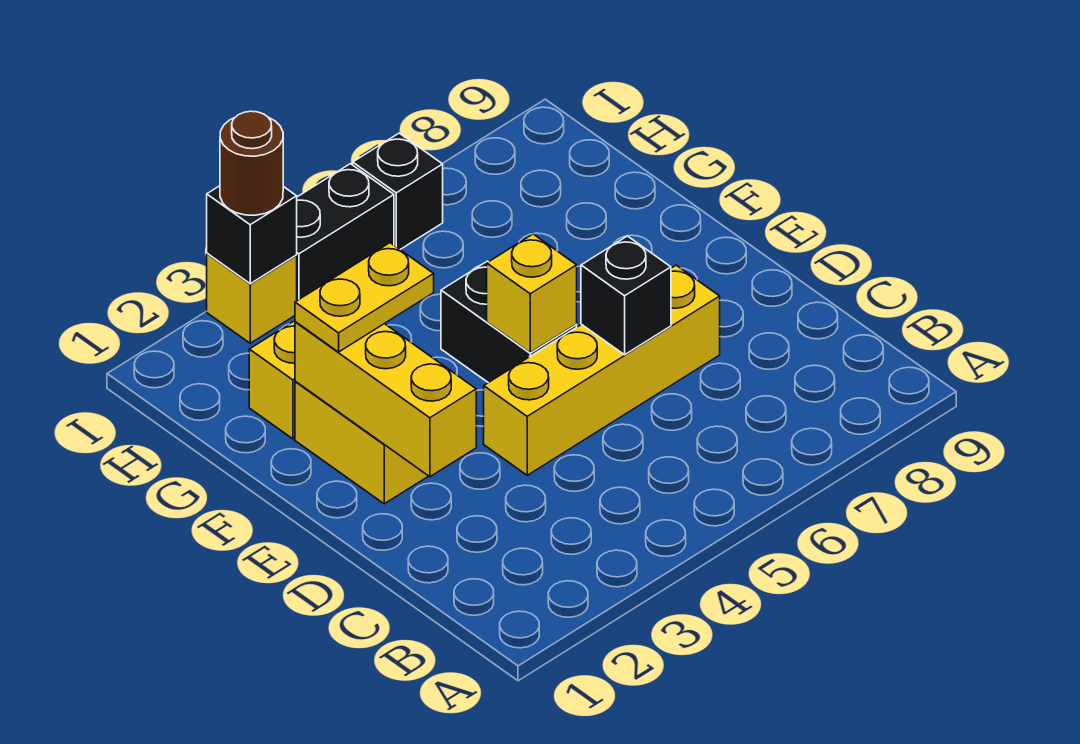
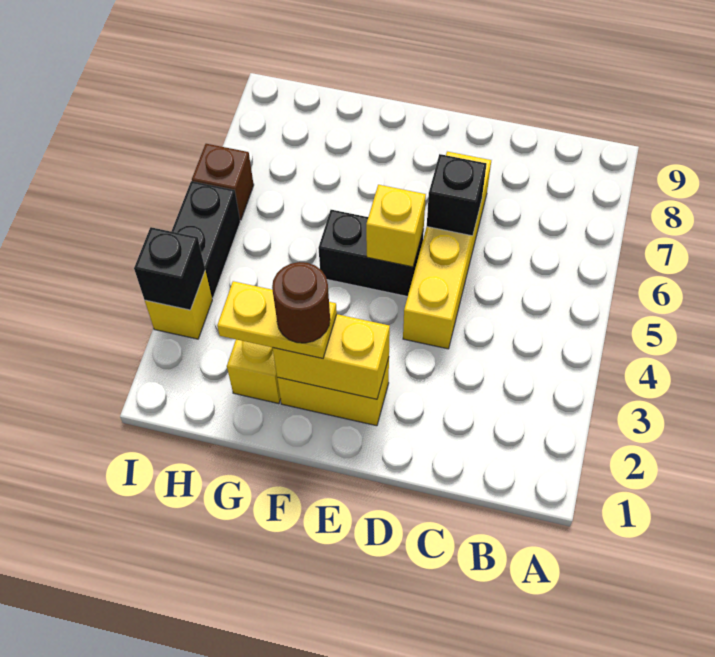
yellow 1x3 brick [295,322,476,477] -> yellow 1x2 brick [273,314,390,399]
yellow 1x2 plate [295,243,434,352] -> yellow 1x2 plate turned to [217,281,337,358]
brown 1x1 round brick [220,111,283,215] -> brown 1x1 round brick moved to [272,262,330,343]
black 1x1 brick [353,133,443,249] -> brown 1x1 brick [192,144,254,220]

